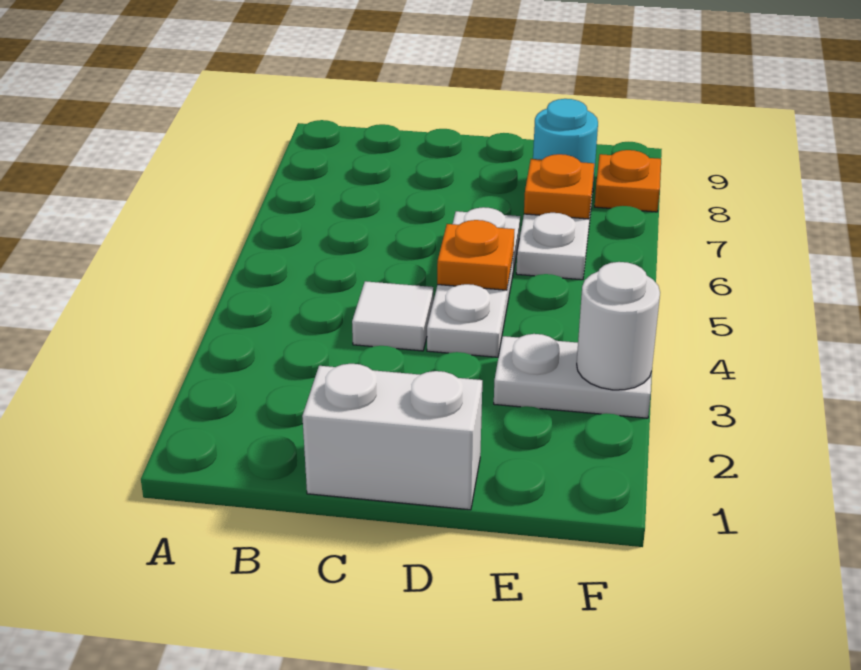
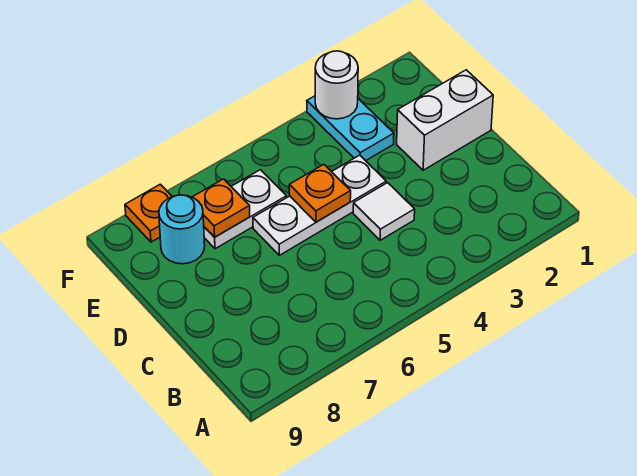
white 1x2 brick [302,364,482,510] -> white 1x2 brick turned to [397,70,493,170]
white 1x2 plate [494,334,652,418] -> cyan 1x2 plate [307,96,394,161]

